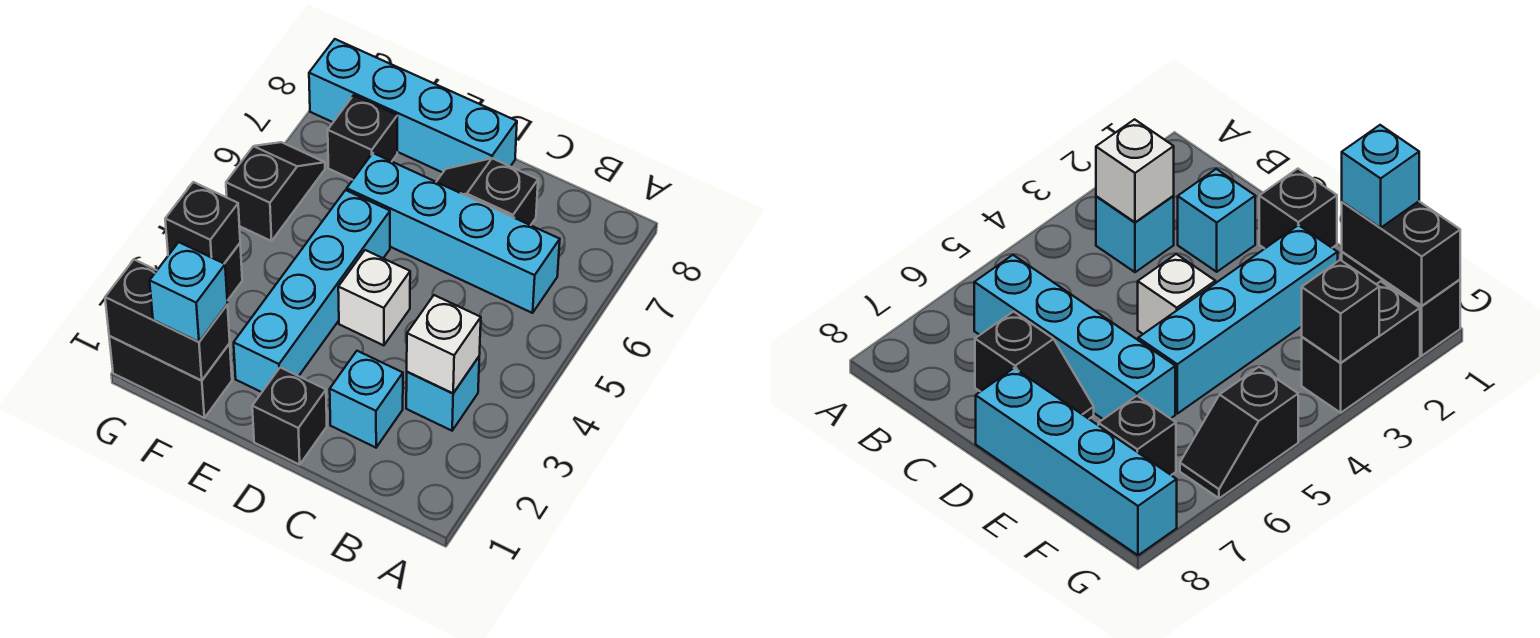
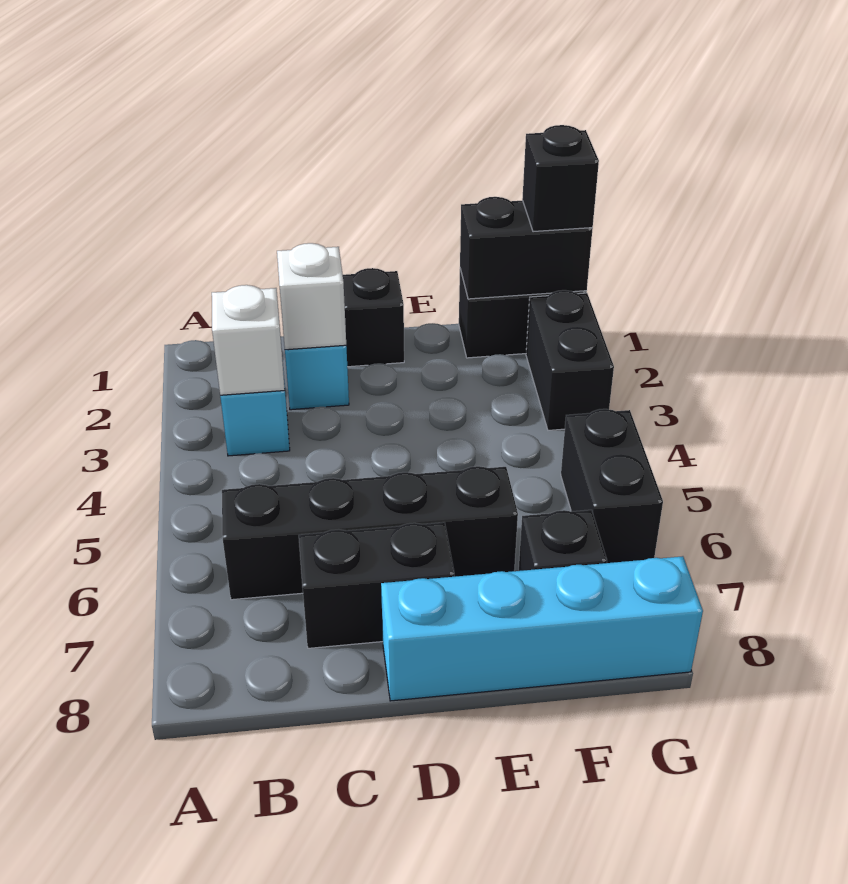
cyan 1x4 brick [347,153,560,313] -> black 1x4 brick [222,466,518,600]
black 1x2 slope [437,158,538,225] -> black 1x2 brick [299,522,454,648]
white 1x1 brick [338,250,410,345] -> white 1x1 brick moved to [277,243,346,350]
cyan 1x4 brick [234,190,390,392] -> none
cyan 1x1 brick [150,242,227,342] -> none
black 1x1 brick [165,182,240,264] -> black 1x1 brick moved to [522,125,599,232]
black 1x2 slope [226,142,325,241] -> black 1x2 brick [561,409,663,563]

